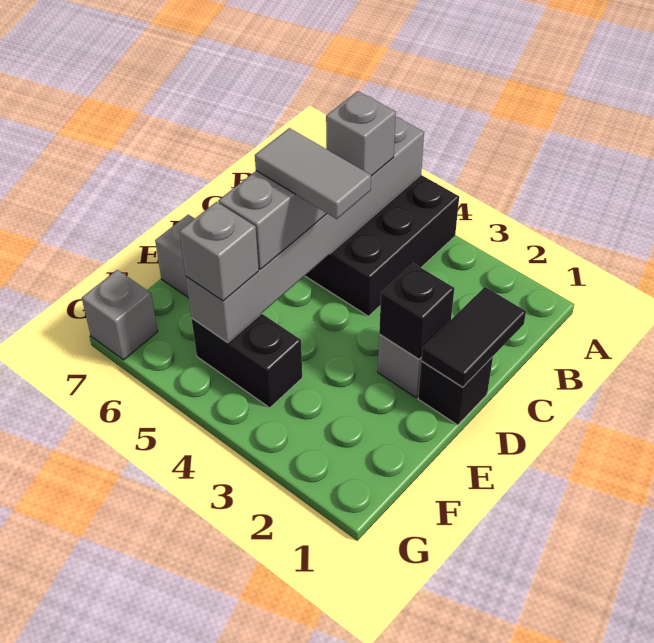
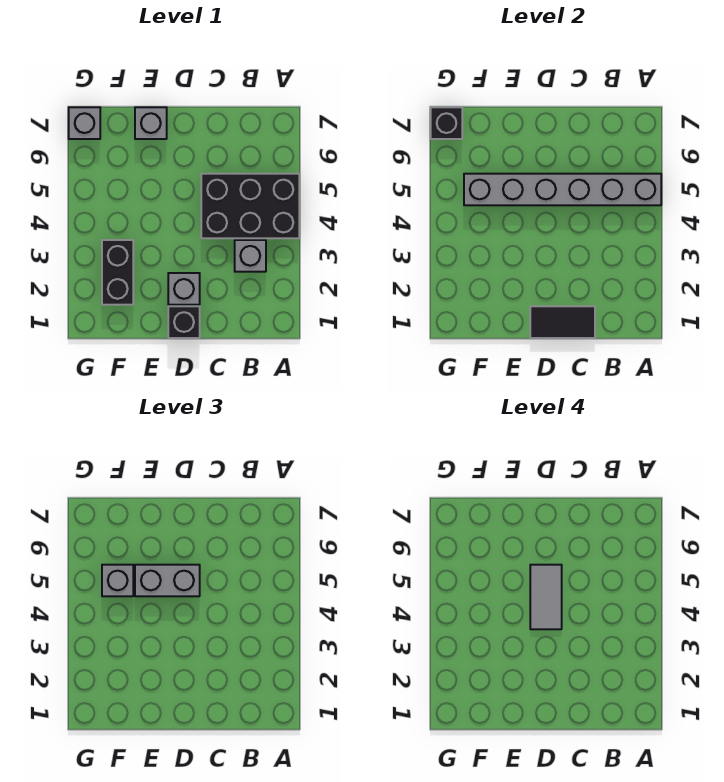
grey 1x1 brick [326,91,396,176] -> grey 1x1 brick moved to [235,240,266,272]
black 1x1 brick [379,263,454,359] -> black 1x1 brick moved to [431,107,462,139]
black 1x2 brick [192,313,302,408] -> black 1x2 brick moved to [102,240,133,305]

